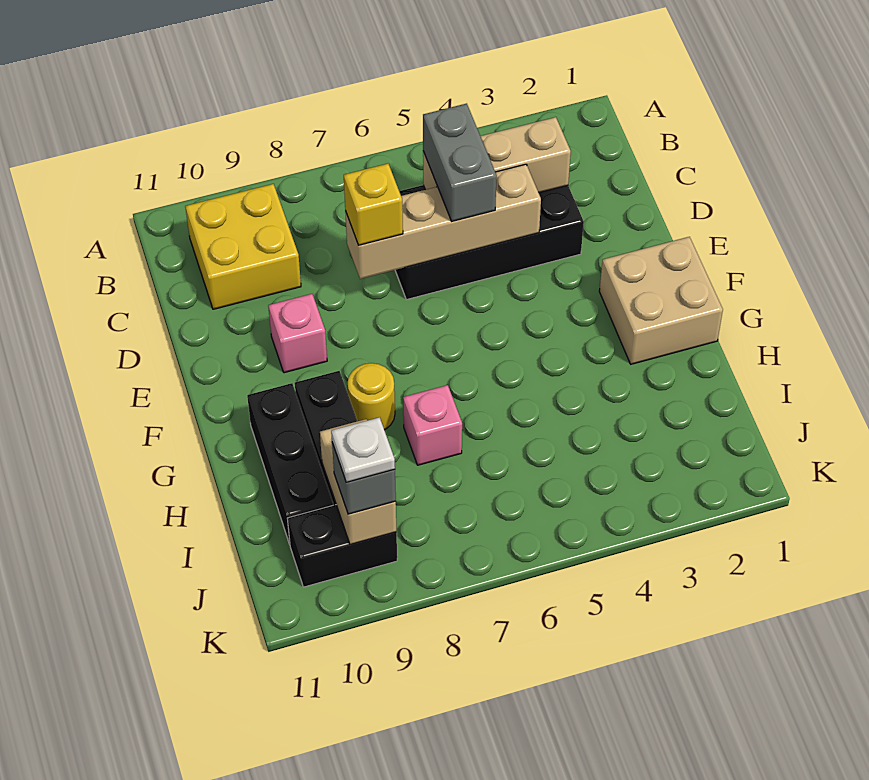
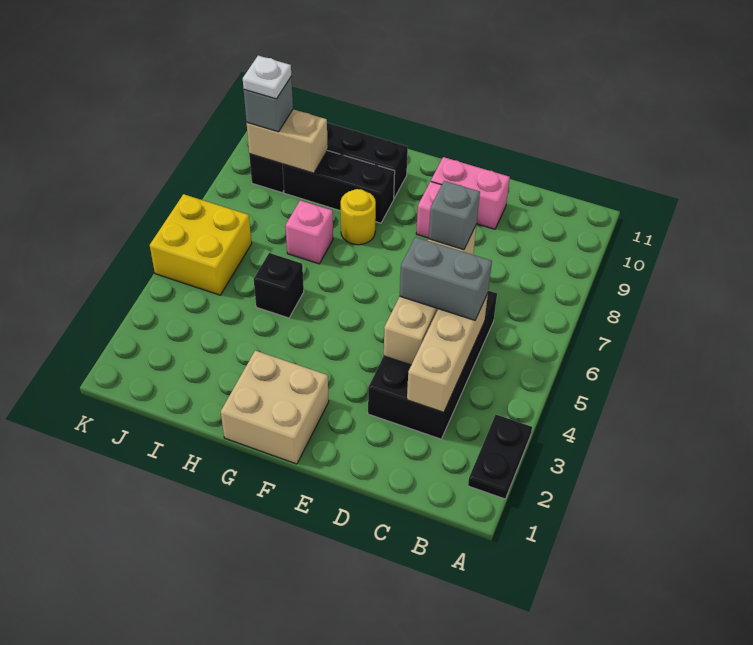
none -> black 1x2 plate [468,415,532,499]
yellow 2x2 brick [185,184,301,309] -> yellow 2x2 brick moved to [150,194,252,295]
yellow 1x1 brick [344,164,403,245] -> grey 1x1 brick [429,181,480,250]
none -> pink 1x2 brick [431,157,510,229]
none -> black 1x1 brick [254,253,304,318]

